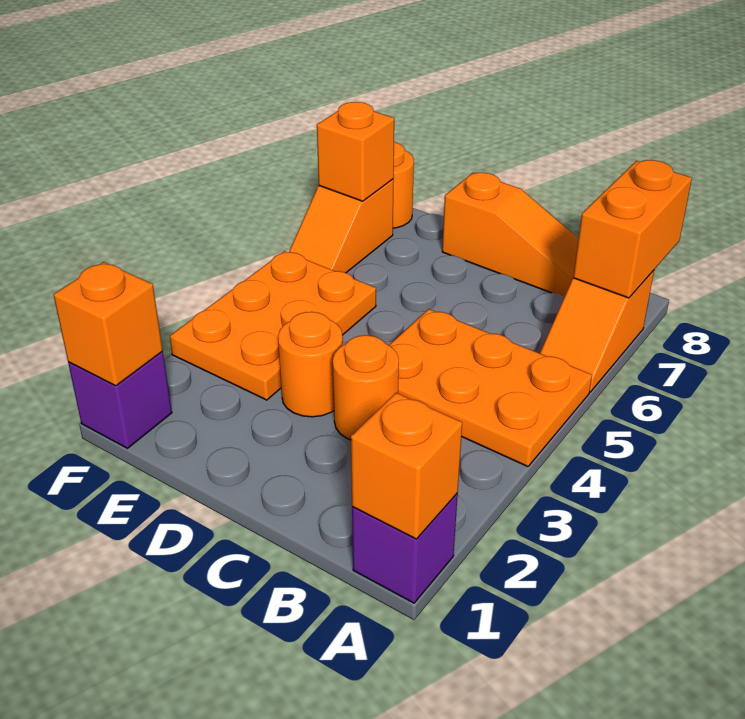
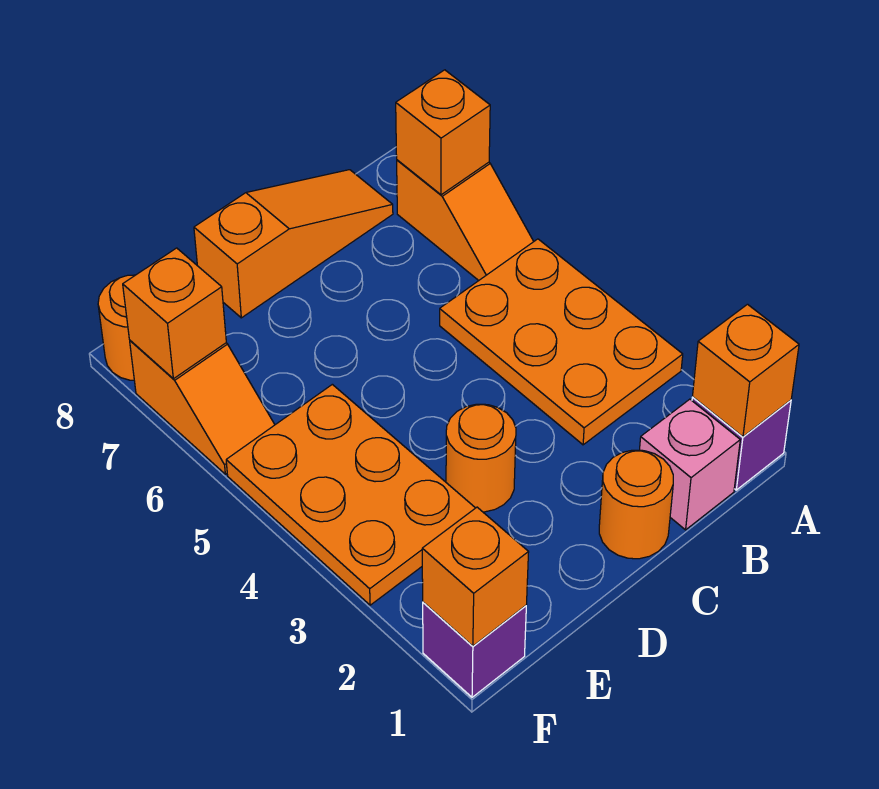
orange 2x3 plate [389,309,592,467] -> orange 2x3 plate turned to [440,239,683,445]
orange 1x2 brick [573,160,692,298] -> orange 1x1 brick [396,70,490,195]
none -> pink 1x1 brick [640,399,740,530]
orange 1x1 round brick [333,335,399,440] -> orange 1x1 round brick moved to [599,450,673,559]

